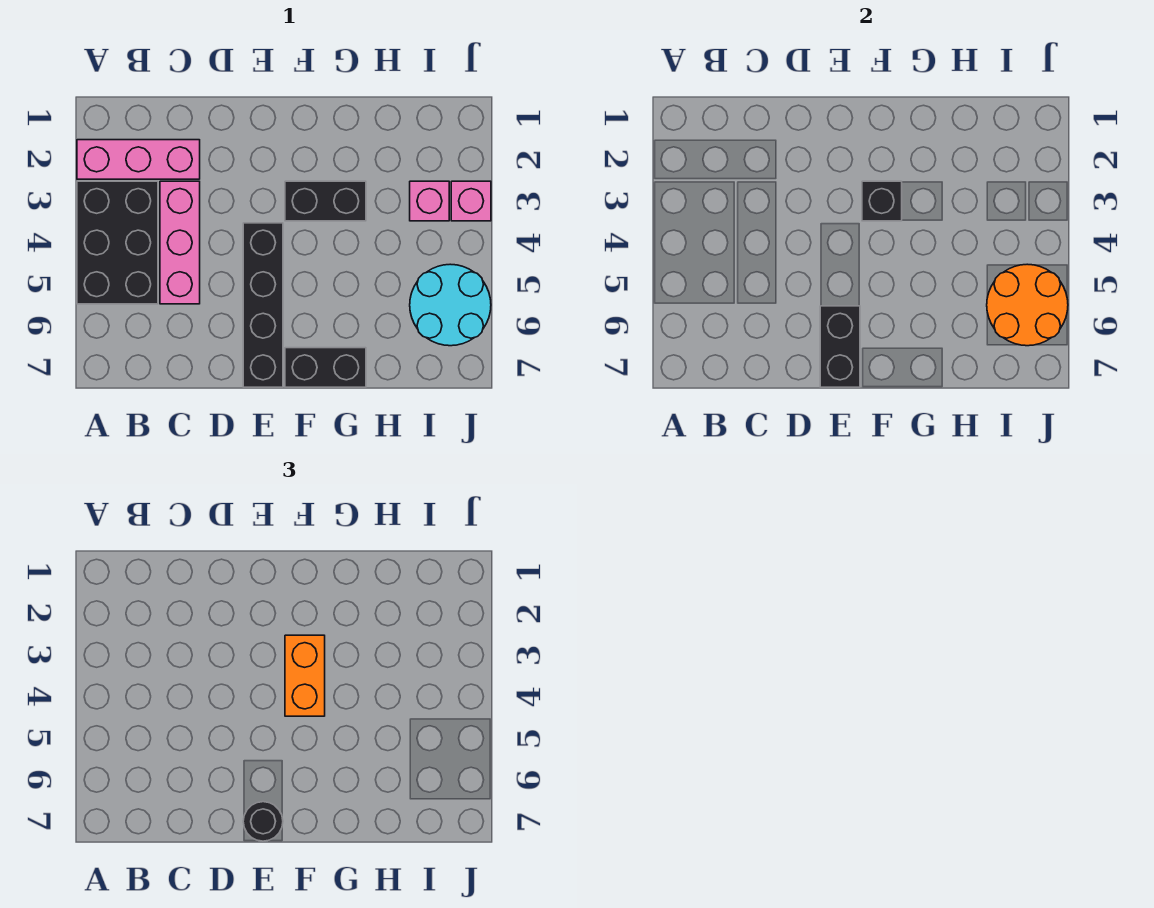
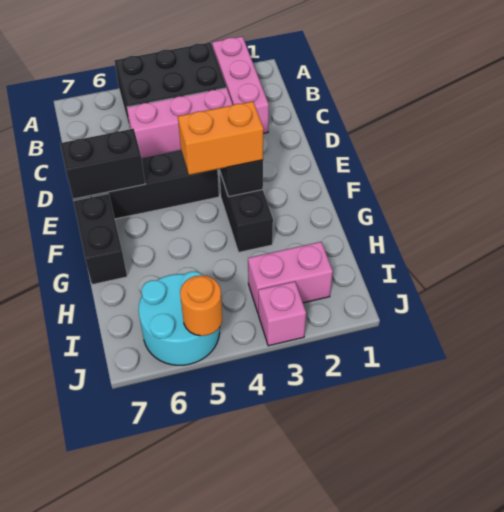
black 1x1 round brick [243,802,283,841] -> none
pink 1x1 brick [410,181,449,221] -> pink 1x2 brick [248,242,333,312]
orange 2x2 round brick [987,264,1068,346] -> orange 1x1 round brick [180,275,222,336]

